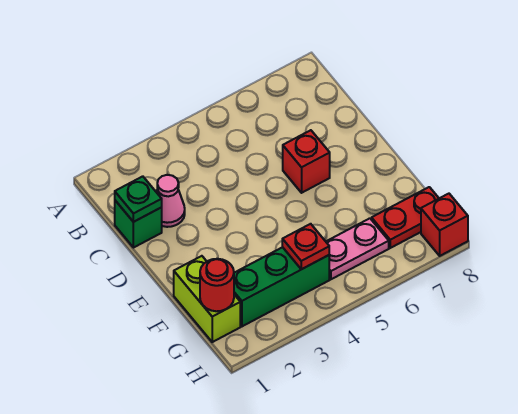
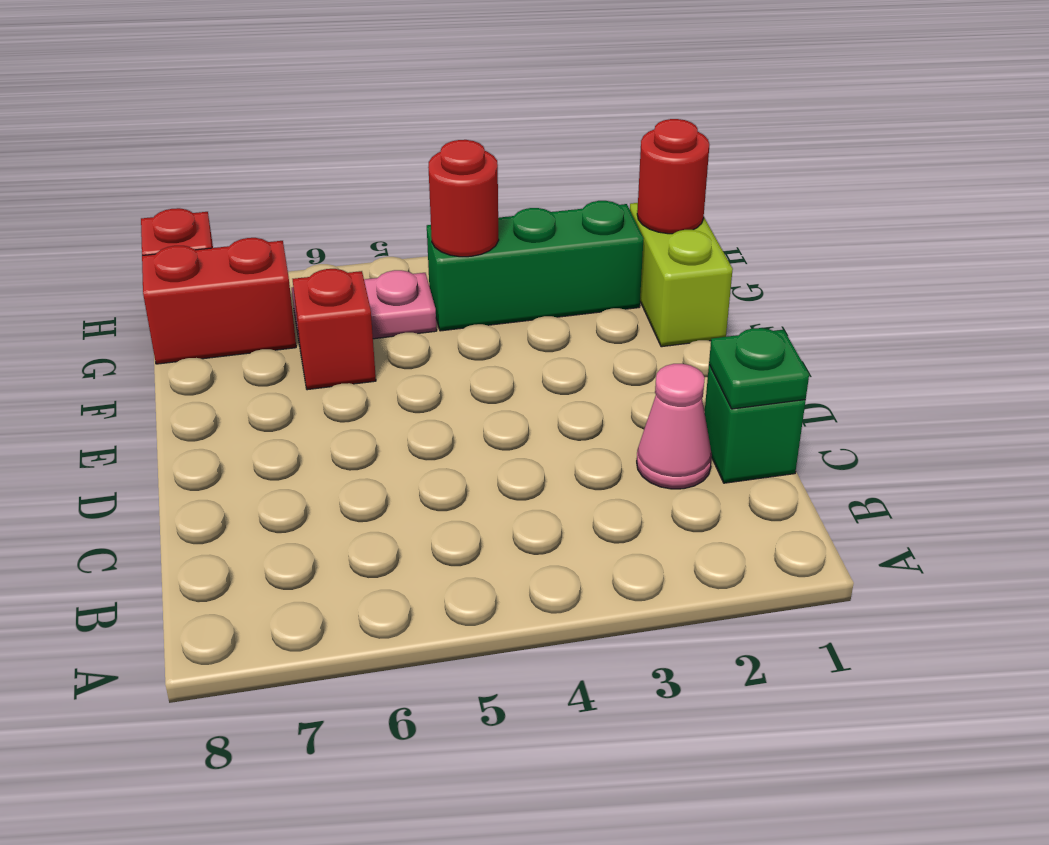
red 1x1 brick [283,130,330,193] -> red 1x1 brick moved to [293,269,376,390]
red 1x1 plate [282,224,329,269] -> red 1x1 round brick [428,140,499,257]
red 1x2 plate [372,187,439,248] -> red 1x2 brick [142,238,296,364]

